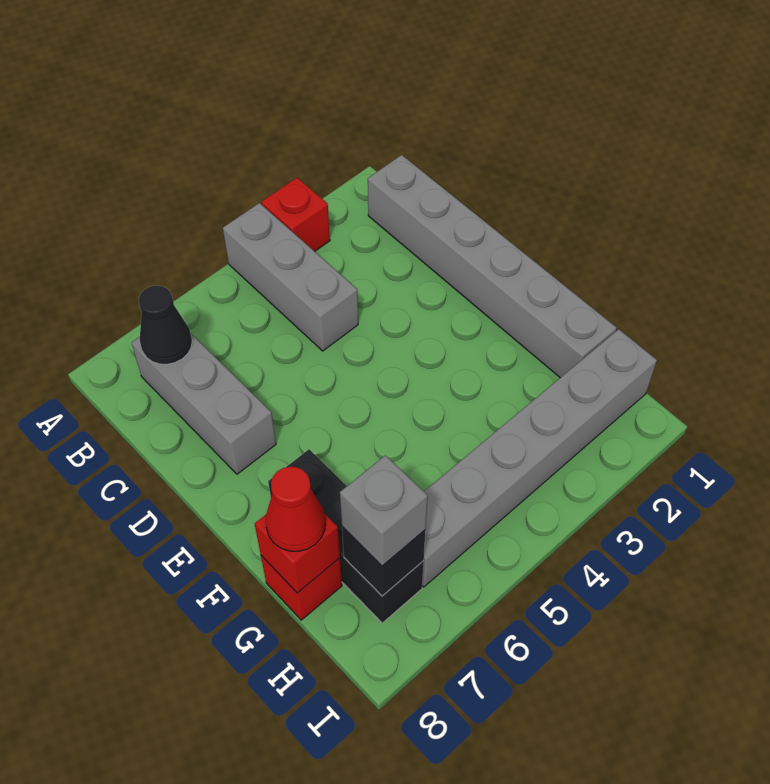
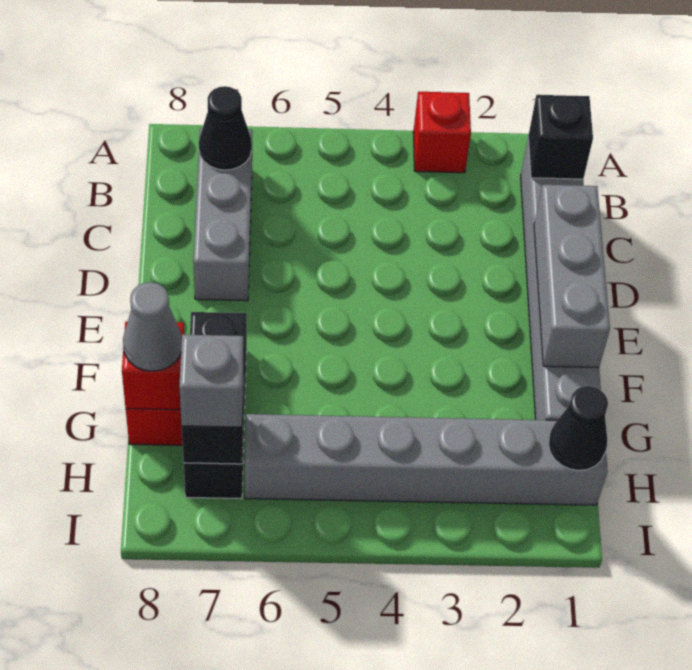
grey 1x3 brick [223,203,358,351] -> grey 1x3 brick moved to [534,185,610,368]
none -> black 1x1 brick [528,95,593,179]
red 1x1 cone [266,467,325,551] -> grey 1x1 cone [123,282,182,371]
none -> black 1x1 cone [548,386,608,471]

